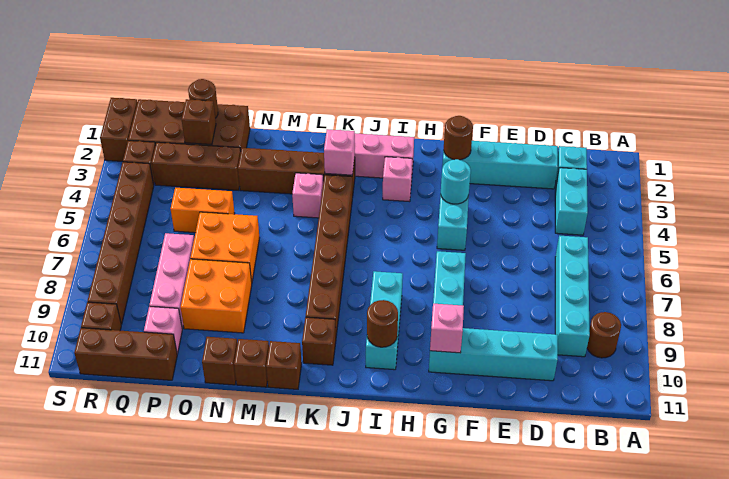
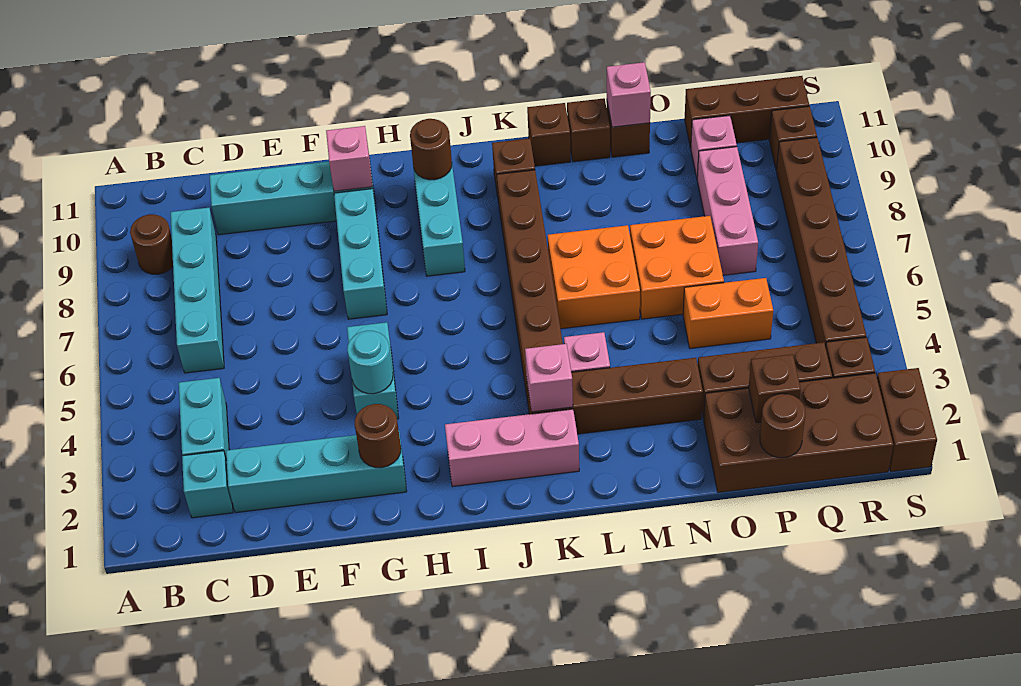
pink 1x1 brick [383,157,412,202] -> pink 1x1 brick moved to [607,62,651,127]
orange 2x2 brick [181,259,252,333] -> orange 2x2 brick moved to [548,225,640,329]

